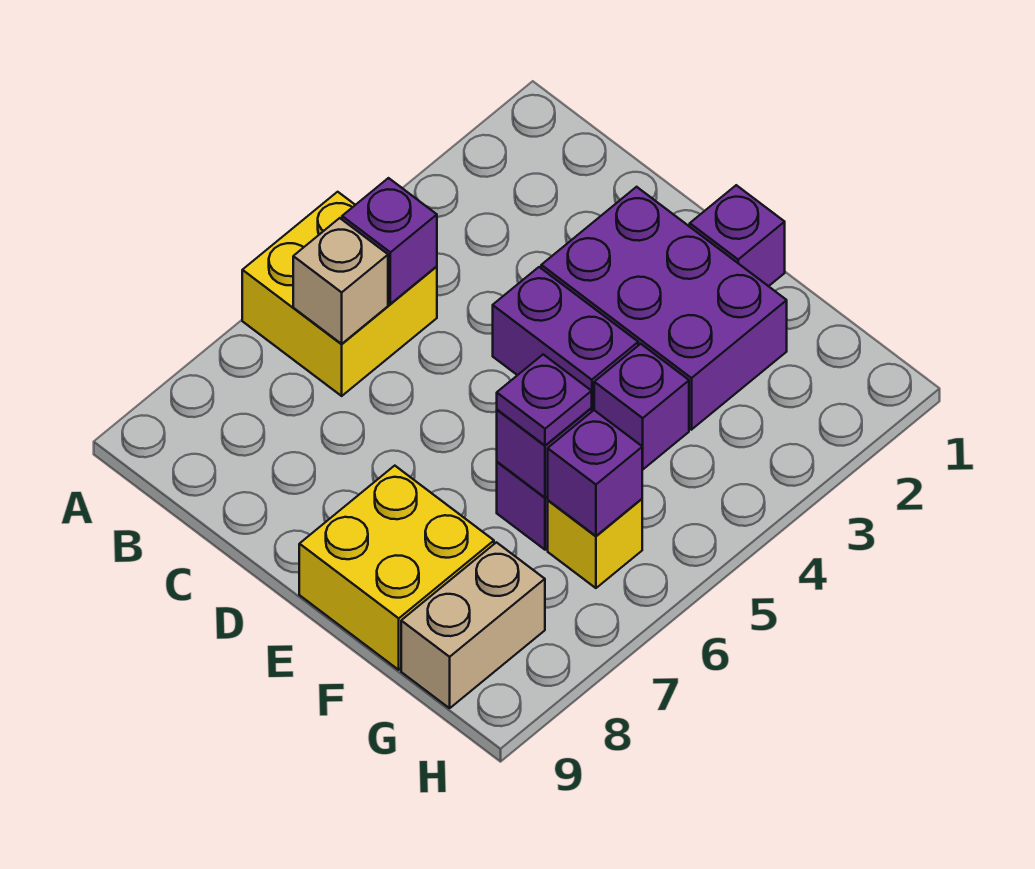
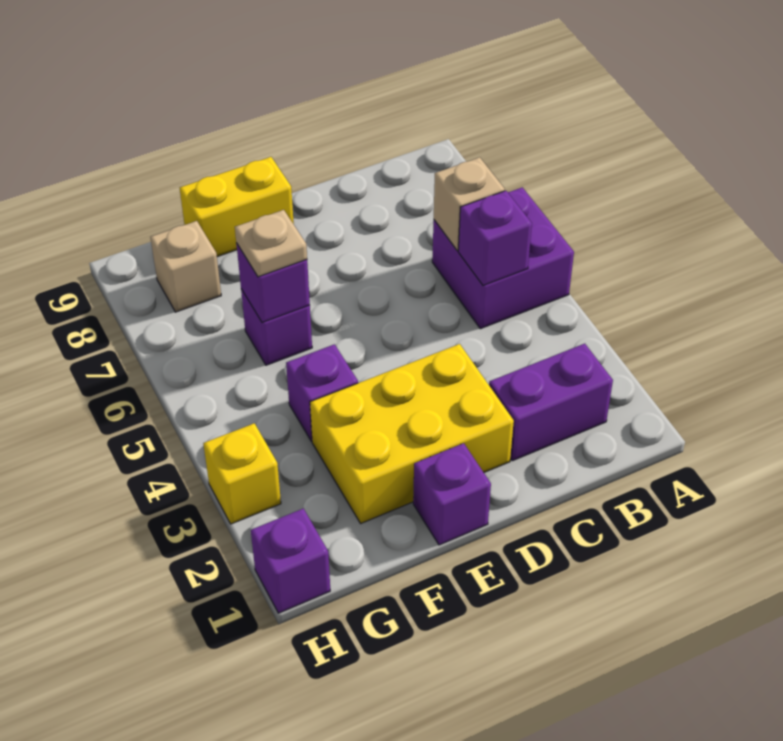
yellow 2x2 brick [242,192,437,396] -> purple 2x2 brick [432,187,574,329]
purple 2x3 brick [541,187,787,430] -> yellow 2x3 brick [310,344,514,524]
purple 1x2 brick [493,267,638,411] -> purple 1x2 brick moved to [489,344,613,461]
yellow 2x2 brick [299,466,494,670] -> yellow 1x2 brick [180,157,294,257]
purple 1x1 plate [497,354,592,445] -> tan 1x1 plate [235,210,307,277]
yellow 1x1 brick [548,499,642,588] -> yellow 1x1 brick moved to [203,423,281,524]
purple 1x1 brick [548,410,643,536] -> purple 1x1 brick moved to [251,508,330,613]
tan 1x2 brick [401,542,545,708] -> tan 1x1 brick [150,221,221,312]

